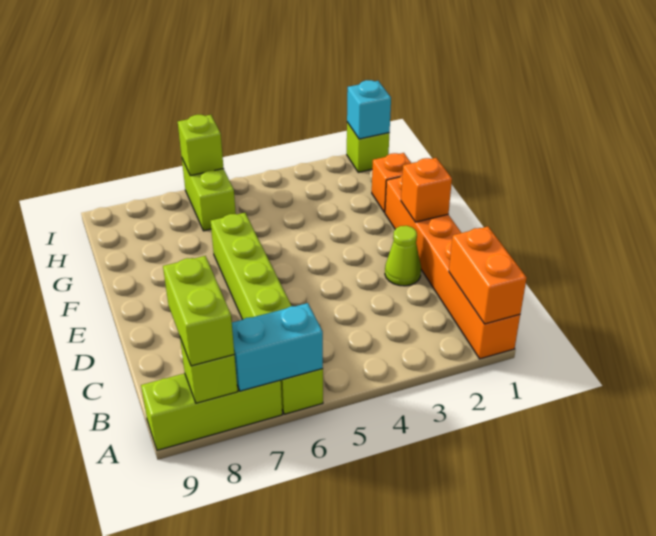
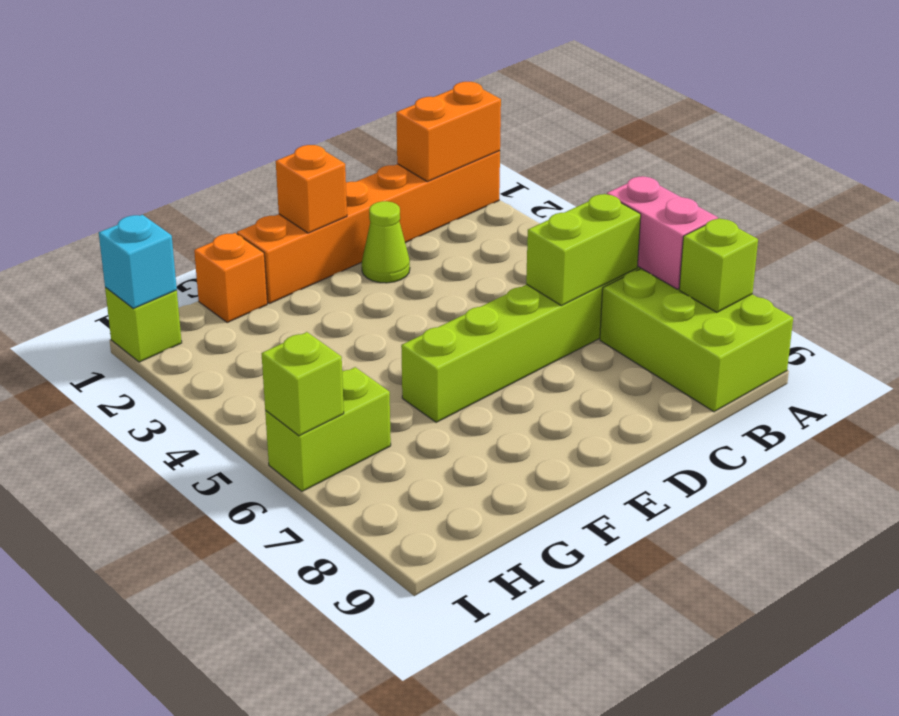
cyan 1x2 brick [232,303,323,391] -> pink 1x2 brick [607,176,718,289]
lime 1x3 brick [141,373,282,450] -> lime 2x3 brick [600,269,793,412]
lime 1x2 brick [163,256,234,366] -> lime 1x2 brick moved to [526,194,641,306]

